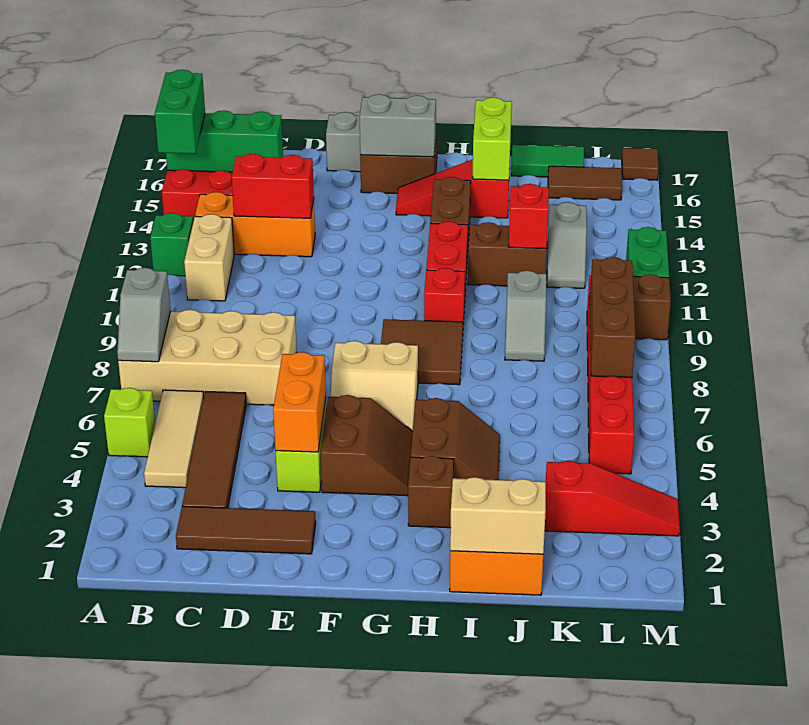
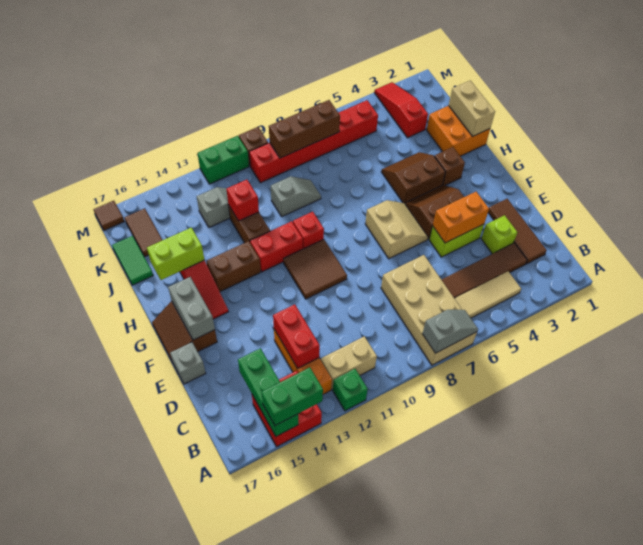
lime 1x1 brick [104,388,155,457] -> lime 1x1 brick moved to [481,215,517,254]
brown 2x2 tile [381,319,463,385] -> brown 2x2 tile moved to [283,239,347,299]

